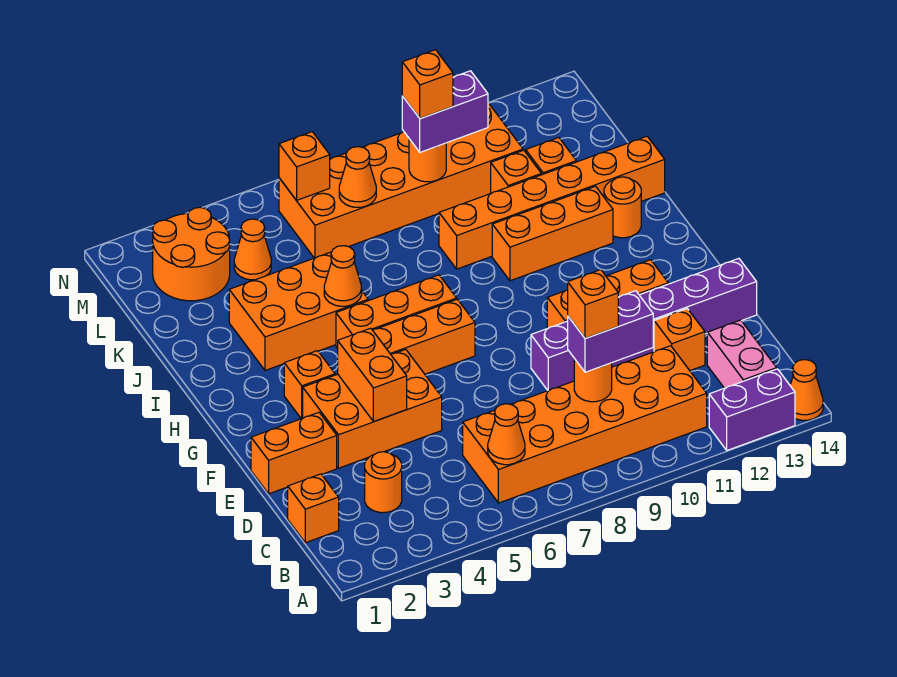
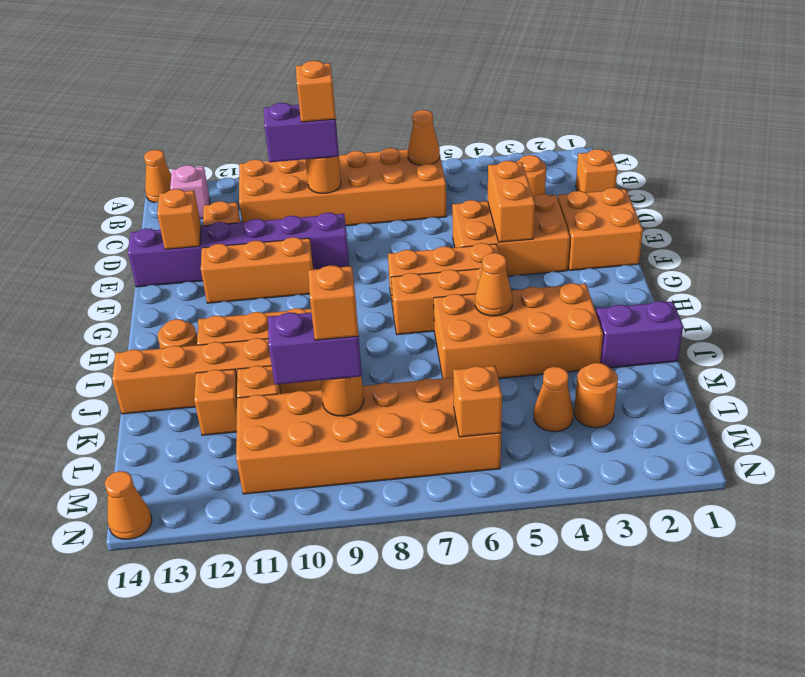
purple 1x2 brick [709,369,795,450] -> purple 1x2 brick moved to [596,301,683,368]
pink 1x2 brick [707,320,777,388] -> pink 1x1 brick [170,165,210,219]
orange 1x2 brick [251,412,337,494] -> orange 2x2 brick [558,188,643,270]
orange 1x1 brick [284,351,335,419] -> orange 1x1 brick moved to [157,189,201,249]
orange 2x3 brick [229,252,368,371] -> orange 2x4 brick [434,283,603,378]
orange 2x2 round brick [153,207,230,301] -> orange 1x1 round brick [574,363,618,428]
orange 1x1 cone [339,147,376,207] -> orange 1x1 cone moved to [105,471,152,539]

